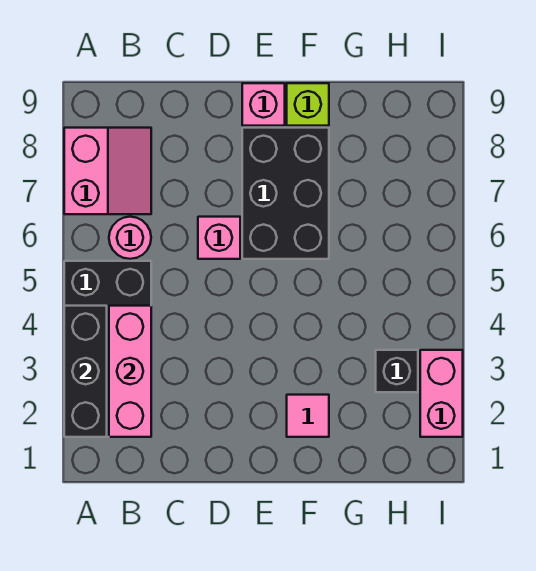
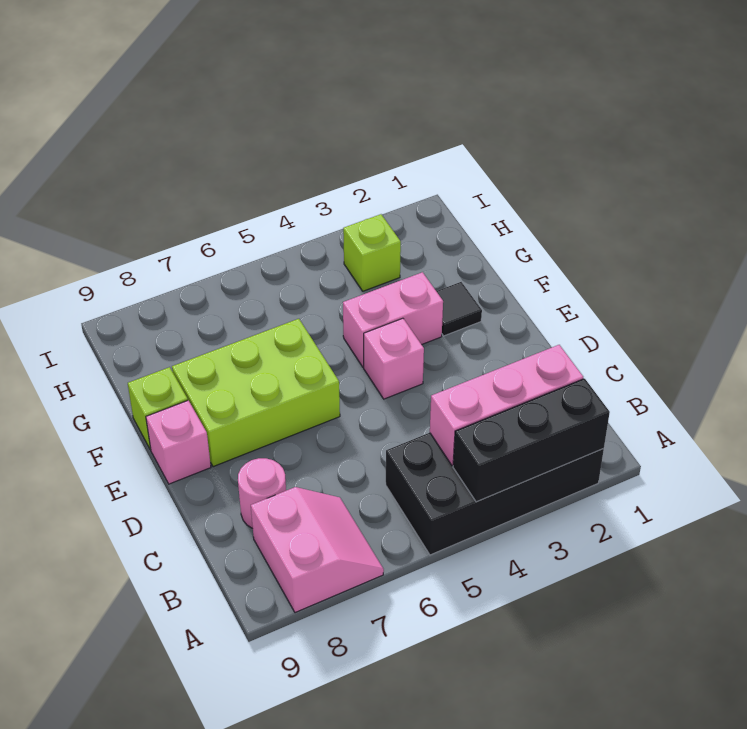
pink 2x2 slope [64,128,151,214] -> pink 2x2 slope turned to [251,487,384,613]
pink 1x1 round brick [109,217,151,259] -> pink 1x1 round brick moved to [238,458,286,529]
pink 1x1 brick [198,217,240,259] -> pink 1x1 brick moved to [364,318,424,399]
black 2x3 brick [242,128,329,259] -> lime 2x3 brick [172,319,340,467]
pink 1x1 tile [287,395,329,437] -> black 1x1 tile [436,282,482,336]
black 1x1 brick [376,350,418,392] -> lime 1x1 brick [343,214,401,291]
pink 1x2 brick [420,350,463,437] -> pink 1x2 brick moved to [343,272,443,367]

